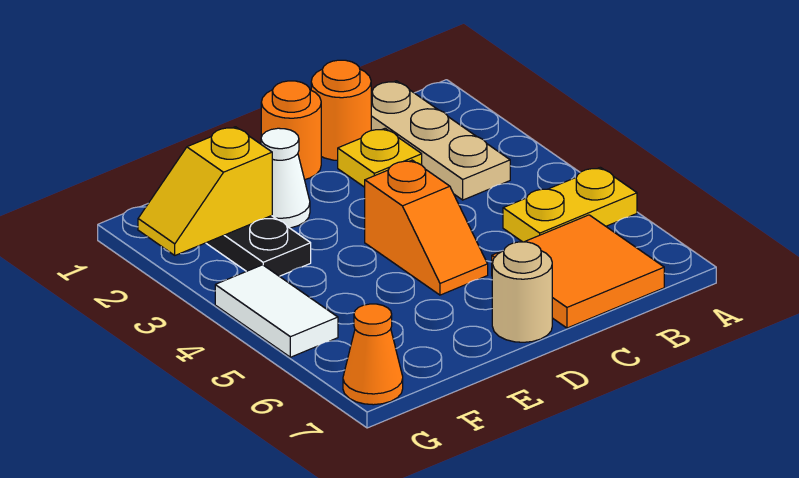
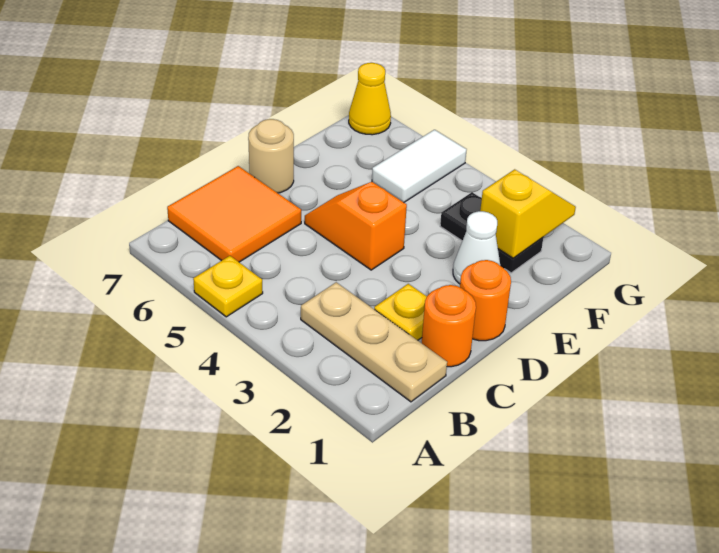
yellow 1x2 plate [503,167,637,242] -> yellow 1x1 plate [193,256,263,317]
white 1x2 tile [215,265,338,357] -> white 1x2 tile turned to [372,130,467,202]
orange 1x1 cone [343,304,403,405] -> yellow 1x1 cone [349,63,391,135]

